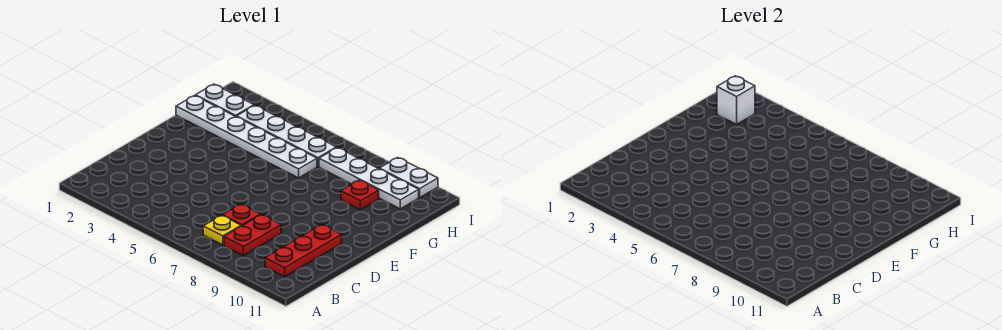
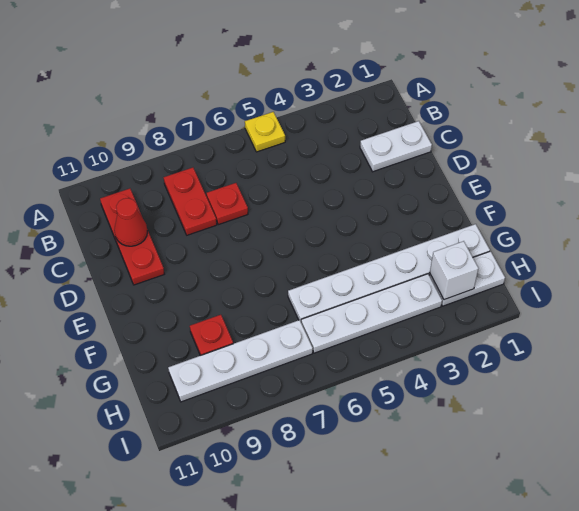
yellow 1x1 plate [203,215,241,245] -> yellow 1x1 plate moved to [245,112,285,152]
none -> red 1x1 cone [114,198,148,246]
white 1x2 plate [379,158,438,198] -> white 1x2 plate moved to [360,121,432,172]

